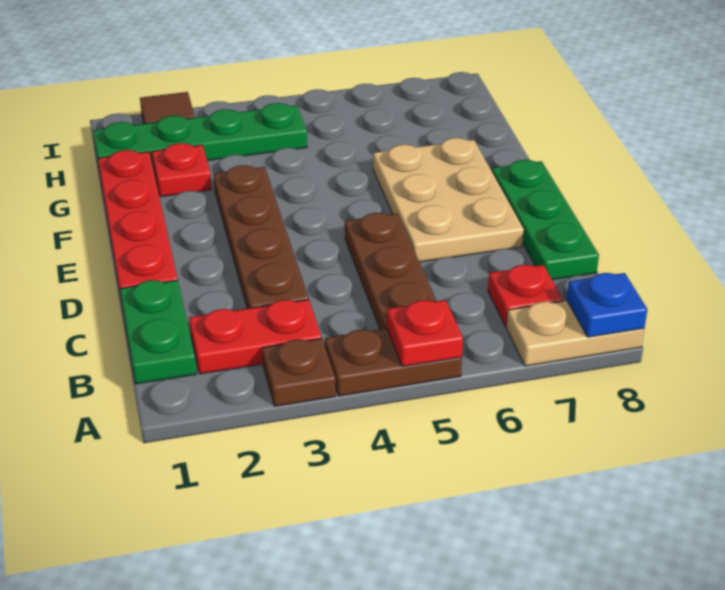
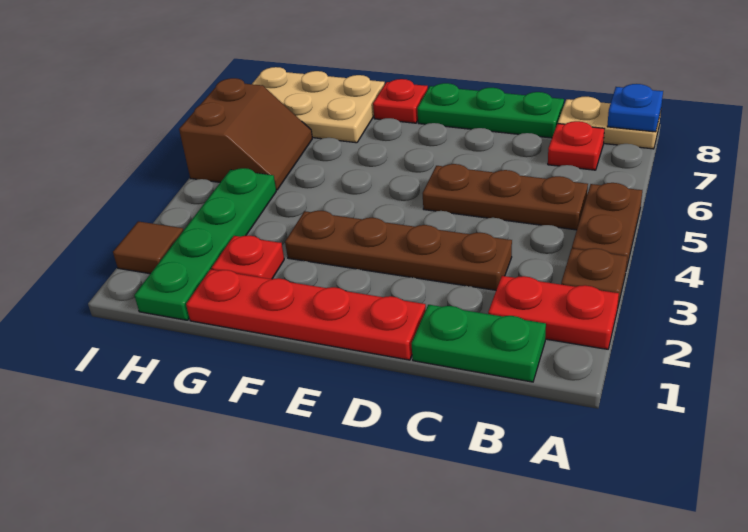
red 1x1 plate [387,300,463,367] -> red 1x1 plate moved to [373,79,428,123]
tan 1x2 plate [506,301,644,366] -> tan 1x2 plate turned to [558,97,661,149]
red 1x2 plate [189,300,321,374] -> red 1x2 plate turned to [488,276,619,349]
tan 2x3 plate [373,138,524,262] -> tan 2x3 plate moved to [252,67,385,143]
none -> brown 2x2 slope [179,78,312,190]

